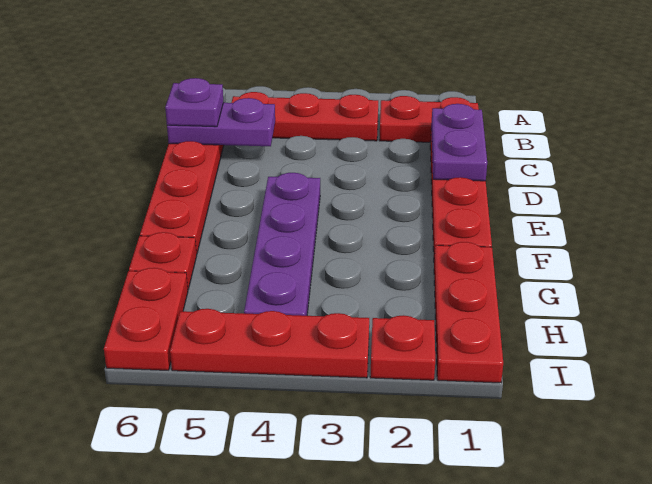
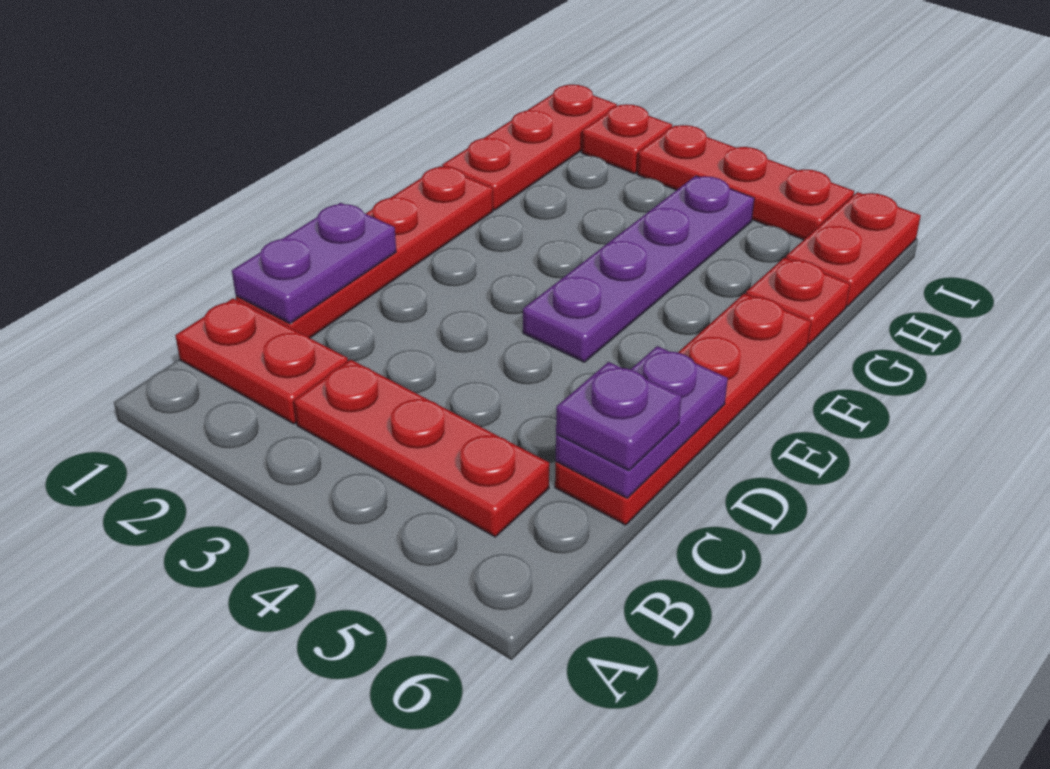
purple 1x2 plate [167,98,275,146] -> purple 1x2 plate turned to [556,346,728,498]

